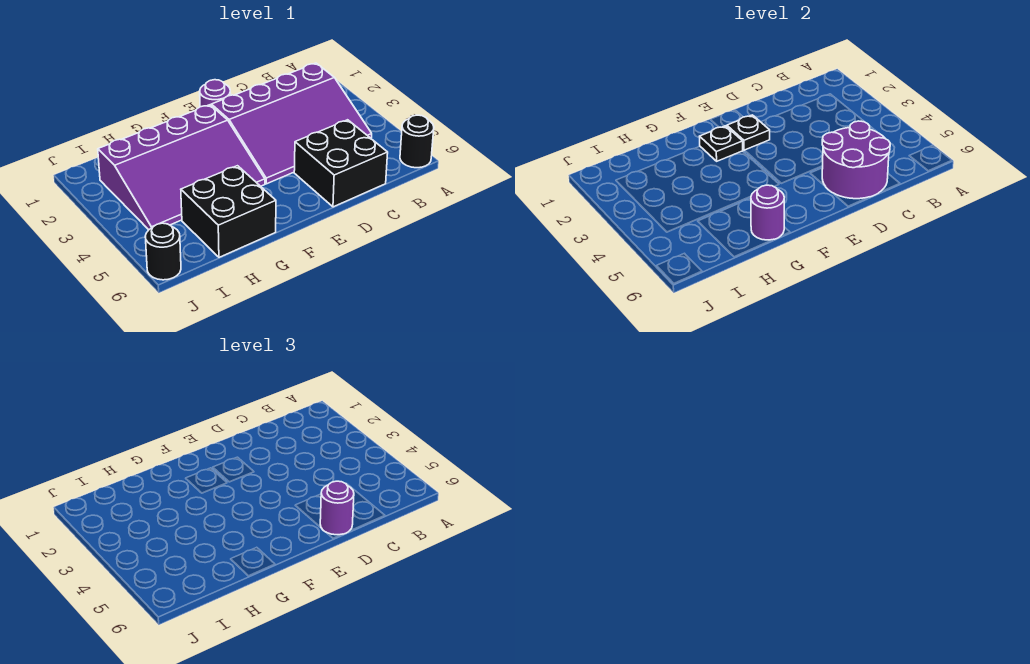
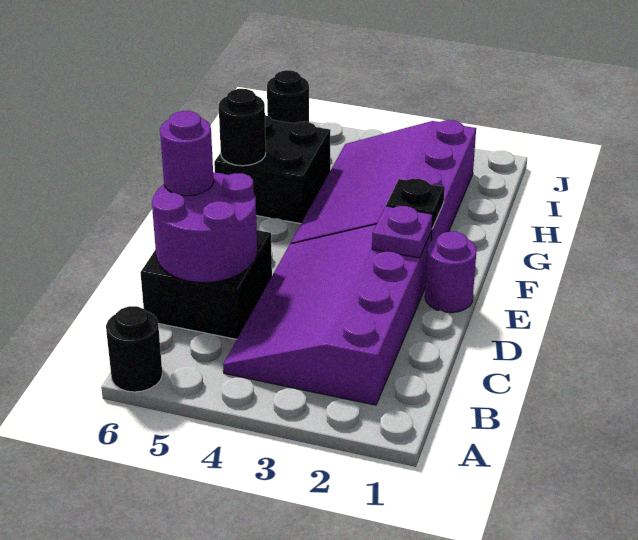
black 1x1 plate [727,115,770,150] -> purple 1x1 plate [372,206,433,258]
purple 1x1 round brick [751,185,784,240] -> black 1x1 round brick [219,89,266,166]

